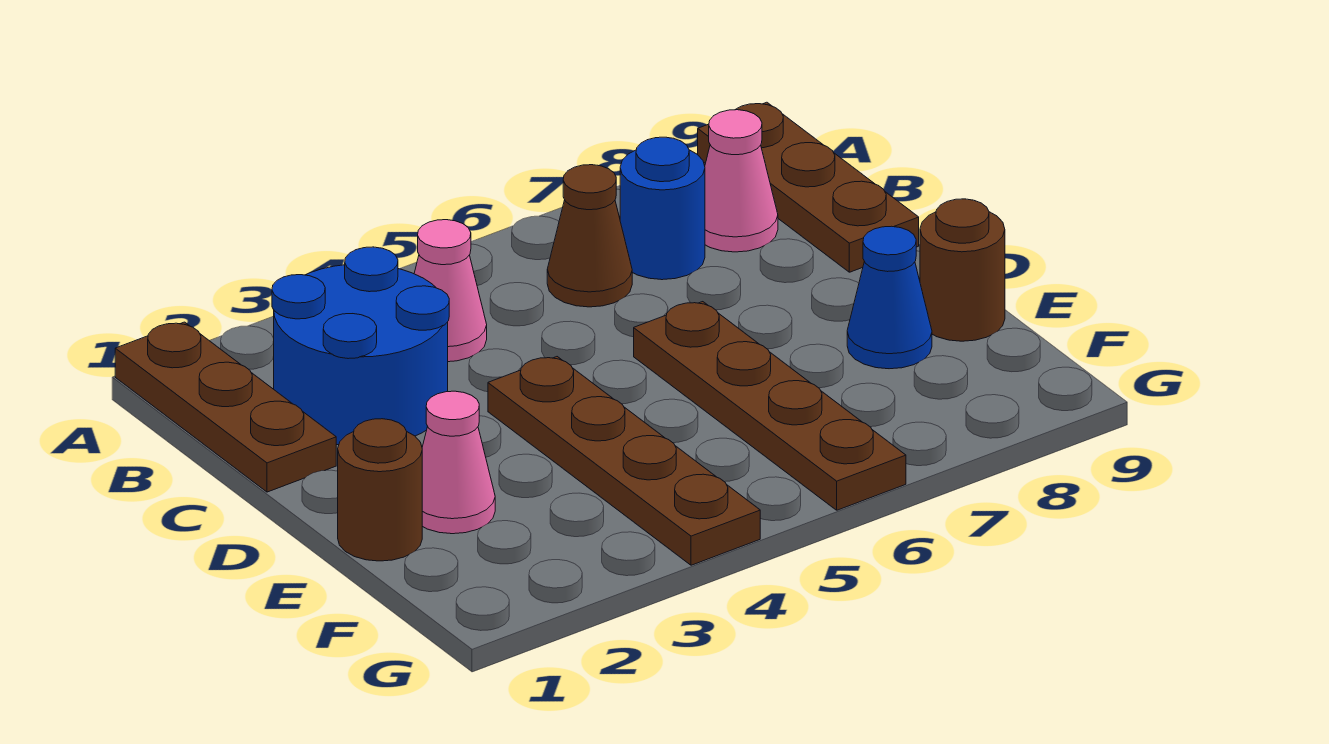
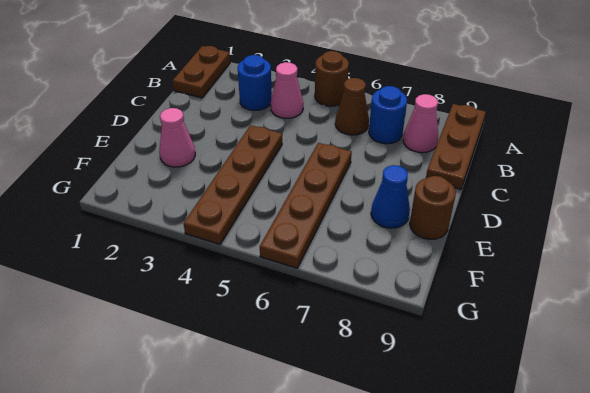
brown 1x3 plate [115,322,336,492] -> brown 1x2 plate [173,46,230,98]
blue 2x2 round brick [272,247,449,445] -> blue 1x1 round brick [238,55,272,110]
brown 1x1 round brick [338,419,422,561] -> brown 1x1 round brick moved to [315,51,349,106]

